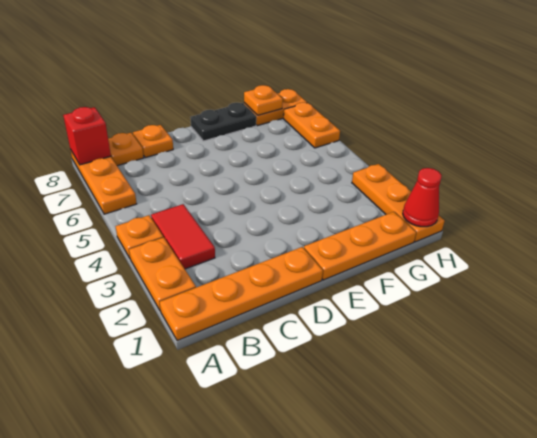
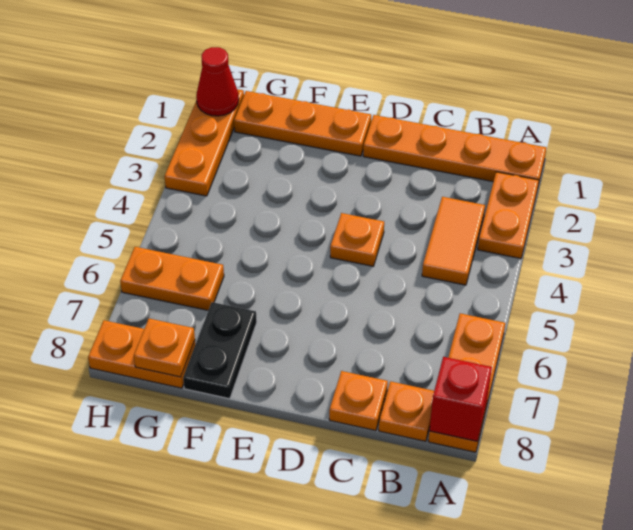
orange 1x1 plate [116,215,163,258] -> orange 1x1 plate moved to [330,213,384,266]
red 1x2 tile [151,204,215,269] -> orange 1x2 tile [422,197,485,285]
black 1x2 plate [190,103,256,141] -> black 1x2 plate turned to [183,302,257,399]
orange 1x2 plate [284,102,340,148] -> orange 1x2 plate turned to [120,247,224,310]

